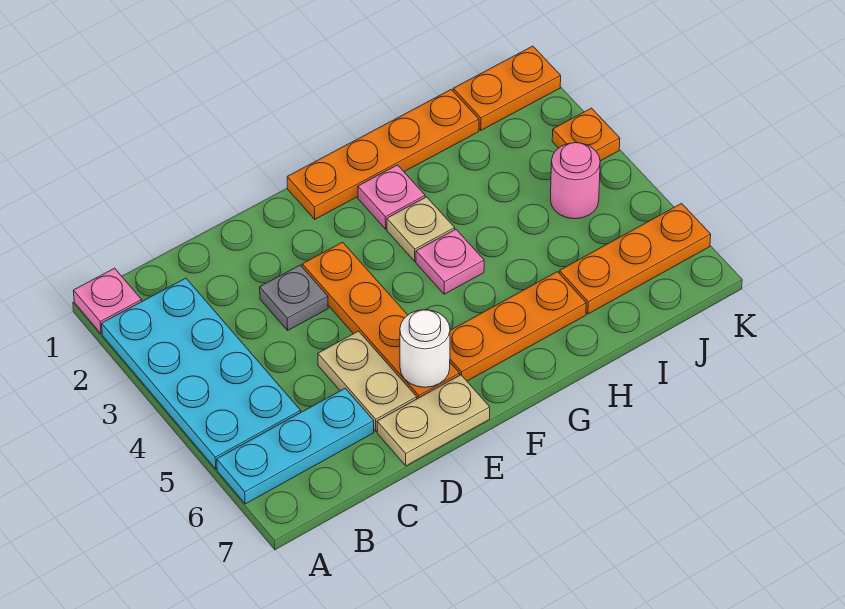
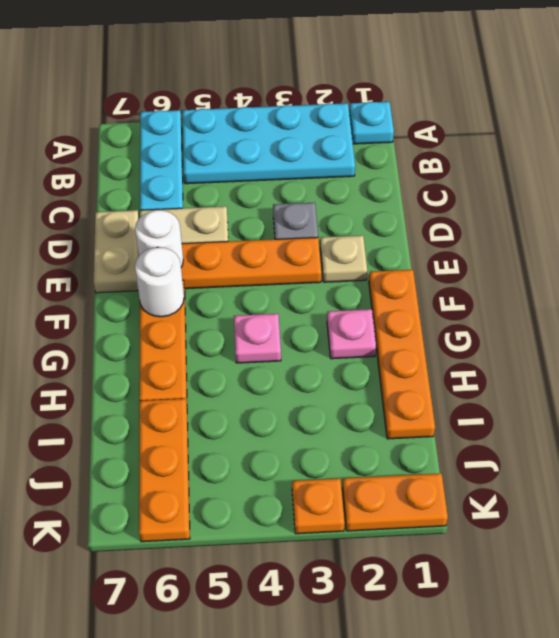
pink 1x1 plate [73,268,142,334] -> cyan 1x1 plate [349,102,394,144]
none -> white 1x1 round brick [135,247,184,317]
tan 1x1 plate [387,197,455,261] -> tan 1x1 plate moved to [320,235,367,282]
orange 1x2 plate [453,46,561,130] -> orange 1x2 plate turned to [342,473,448,531]
pink 1x1 round brick [550,143,600,219] -> none

